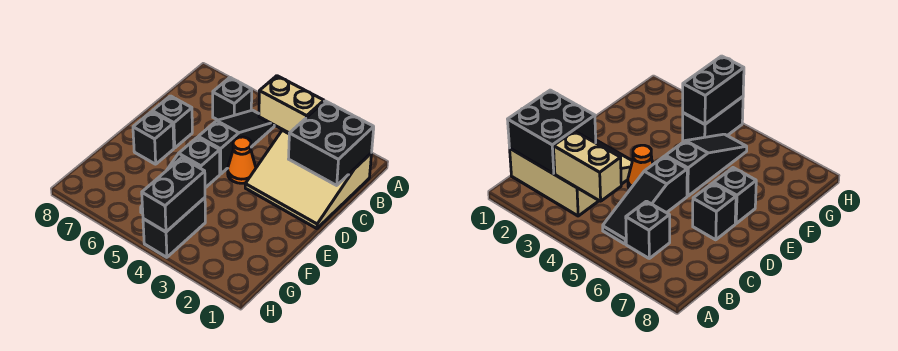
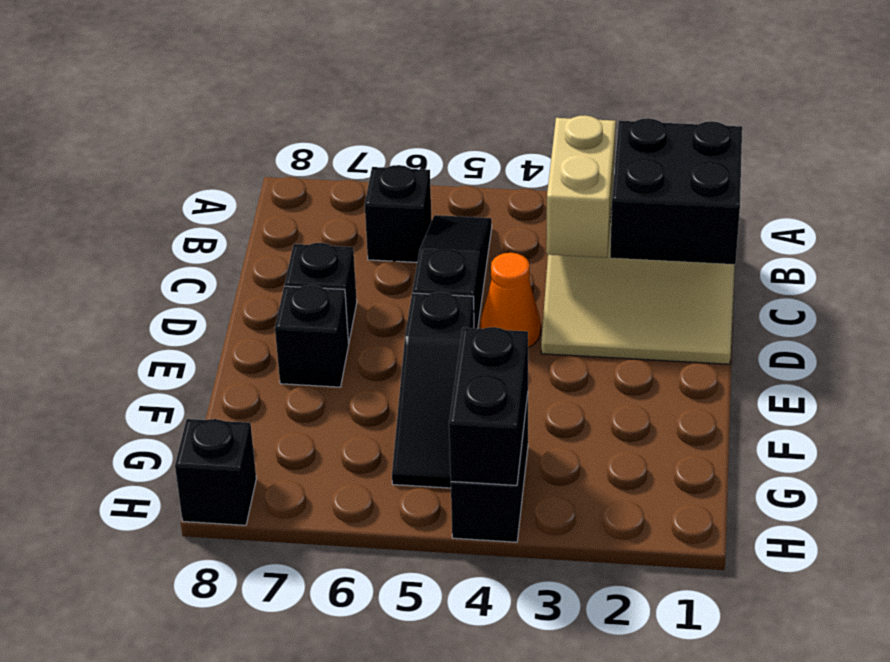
tan 1x2 brick [259,76,324,133] -> tan 1x2 brick turned to [546,115,616,258]
none -> black 1x1 brick [175,419,256,525]

